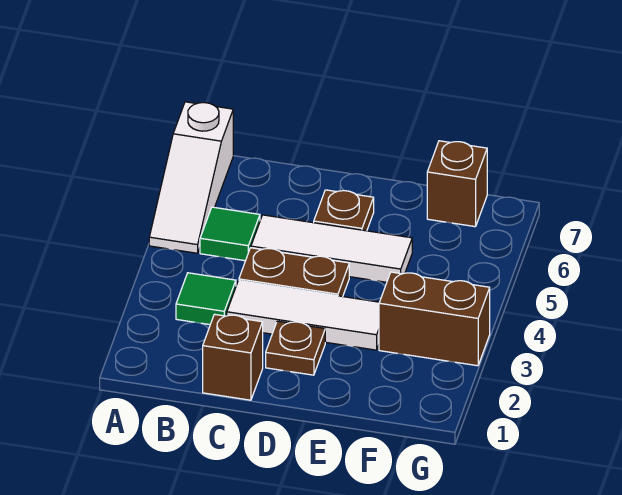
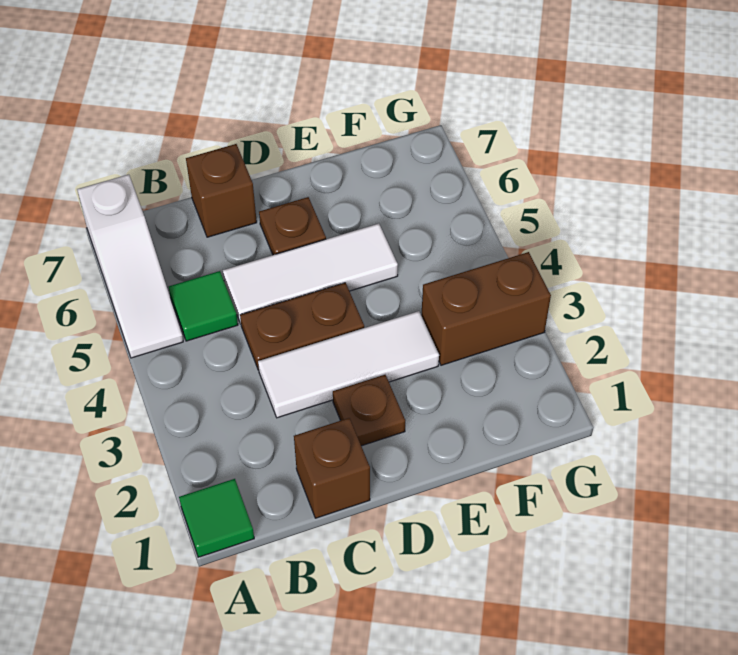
green 1x1 tile [176,273,236,325] -> green 1x1 tile moved to [179,479,254,557]
brown 1x1 brick [427,141,487,227] -> brown 1x1 brick moved to [186,144,257,237]

